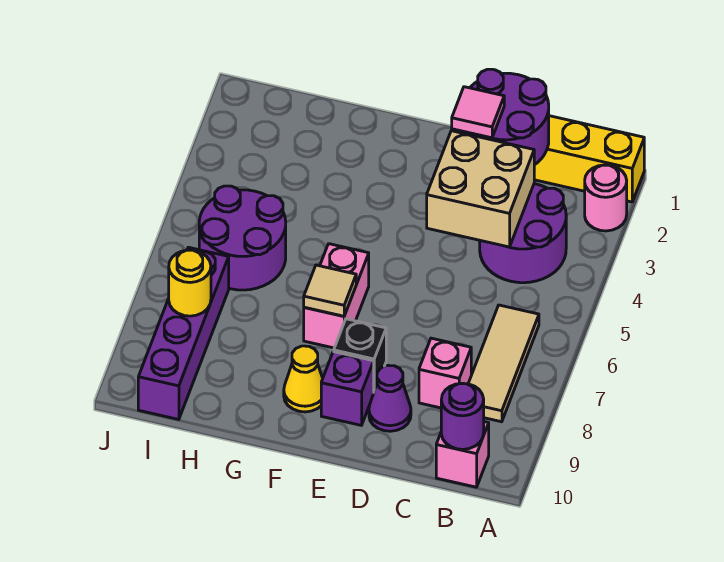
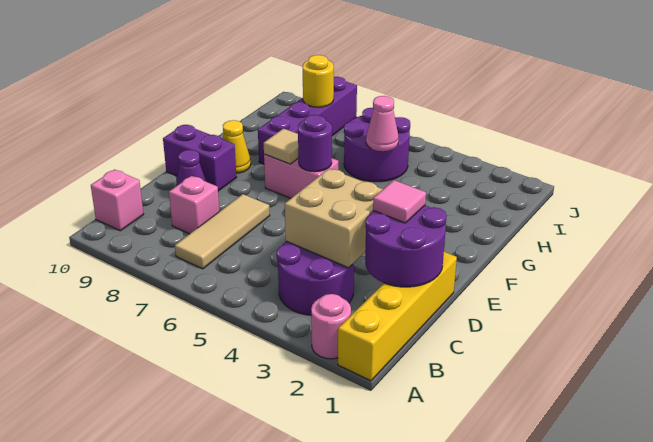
tan 1x3 tile [468,305,539,422] -> tan 1x3 tile turned to [175,194,270,269]
purple 1x1 round brick [441,383,484,449] -> purple 1x1 round brick moved to [298,115,332,172]
black 1x1 brick [334,319,386,390] -> none
purple 1x1 brick [321,352,374,425] -> purple 1x2 brick [163,125,237,191]
none -> pink 1x1 cone [366,96,399,151]
purple 1x4 brick [138,247,229,420] -> purple 1x4 brick turned to [258,77,357,164]

